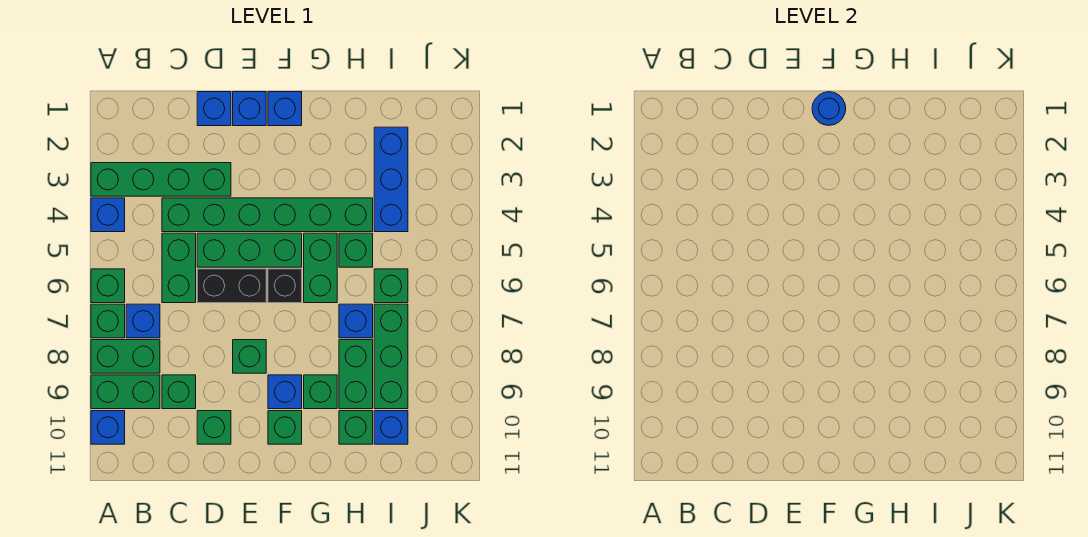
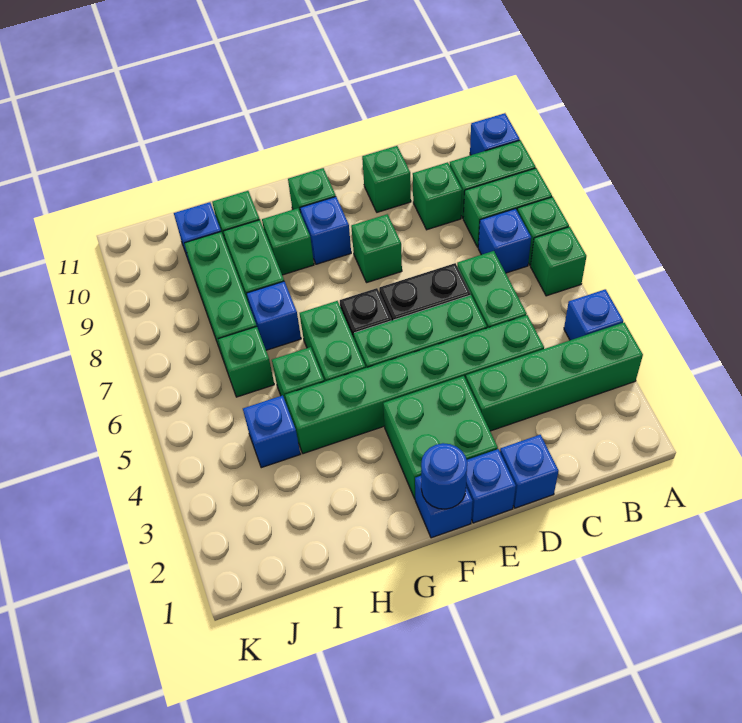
none -> green 2x2 brick [383,376,498,499]
blue 1x3 brick [374,127,408,232] -> blue 1x1 brick [243,395,300,468]

